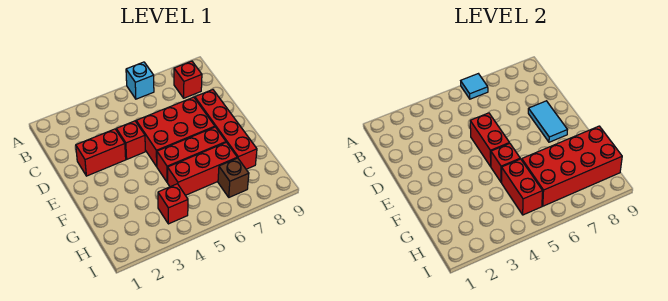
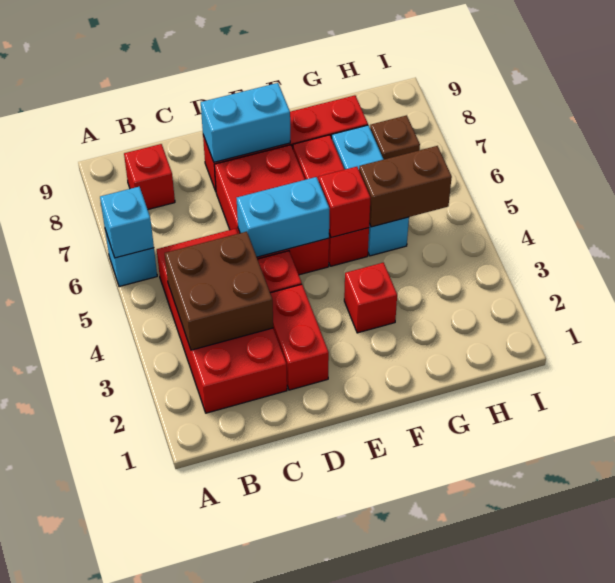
cyan 1x1 tile [461,74,488,99] -> cyan 1x1 brick [100,187,154,258]
none -> brown 2x2 brick [165,232,273,350]
red 1x2 brick [470,113,509,167] -> cyan 1x2 brick [237,177,330,257]
cyan 1x2 tile [528,101,567,142] -> cyan 1x2 brick [201,83,290,162]
red 1x3 brick [168,142,237,195] -> cyan 1x3 brick [332,125,409,256]
red 1x2 brick [502,159,543,215] -> brown 1x2 brick [359,146,452,227]
red 2x4 brick [522,126,622,206] -> red 2x4 brick moved to [157,229,287,413]
red 1x1 brick [158,184,188,224] -> red 1x1 brick moved to [344,262,397,333]

